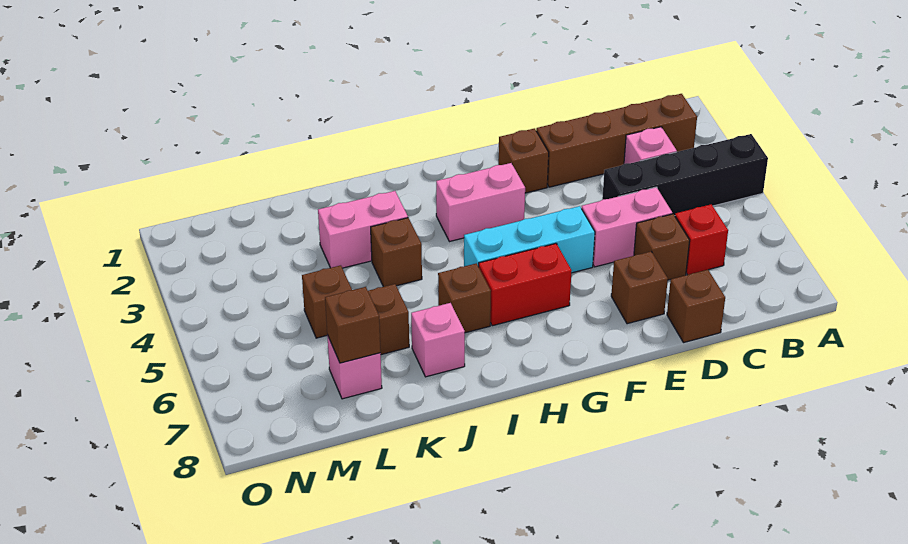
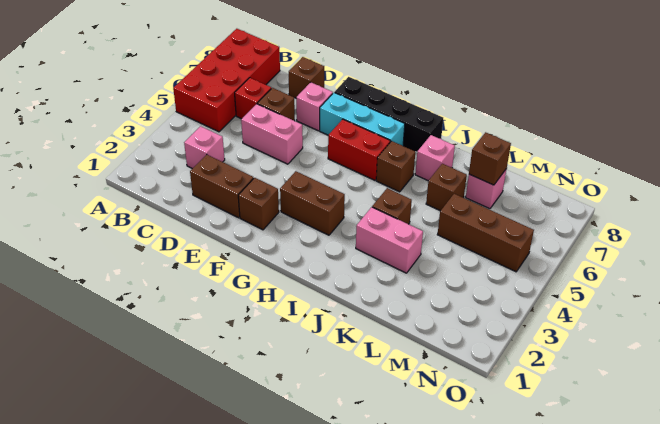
black 1x4 brick [602,134,768,216] -> black 1x4 brick moved to [335,77,443,152]
none -> red 2x4 brick [173,29,280,132]
brown 1x4 brick [536,94,697,187] -> brown 1x2 brick [190,155,254,218]
brown 1x1 brick [611,252,668,324] -> pink 1x1 brick [296,82,333,131]
cyan 1x3 brick [464,206,595,273] -> cyan 1x3 brick moved to [320,92,405,146]
pink 1x2 brick [436,163,525,242] -> brown 1x2 brick [280,171,345,235]
brown 1x1 brick [302,265,352,338] -> brown 1x3 brick [437,194,534,272]

